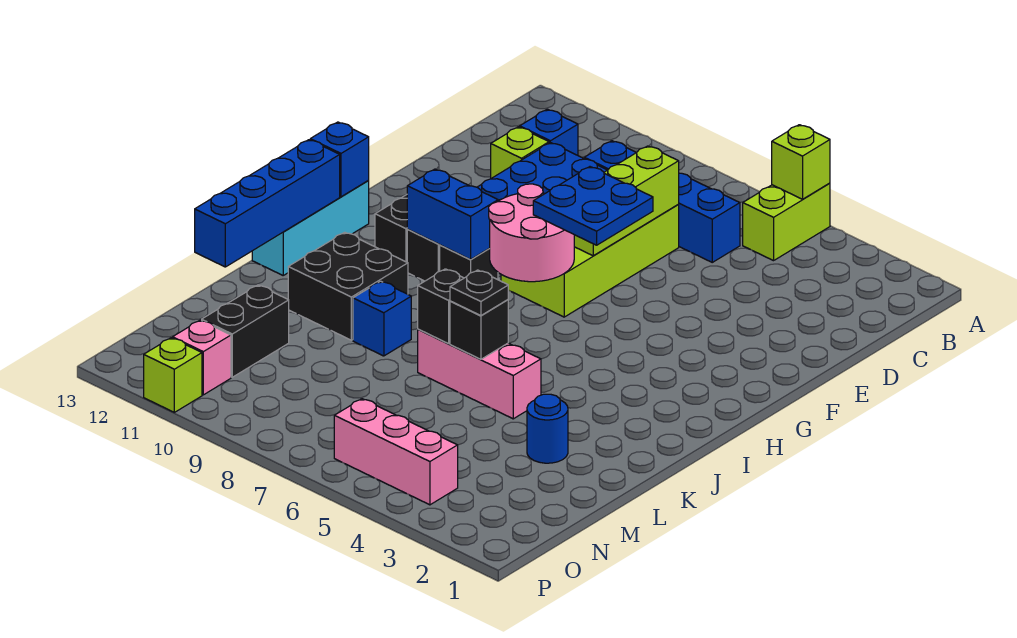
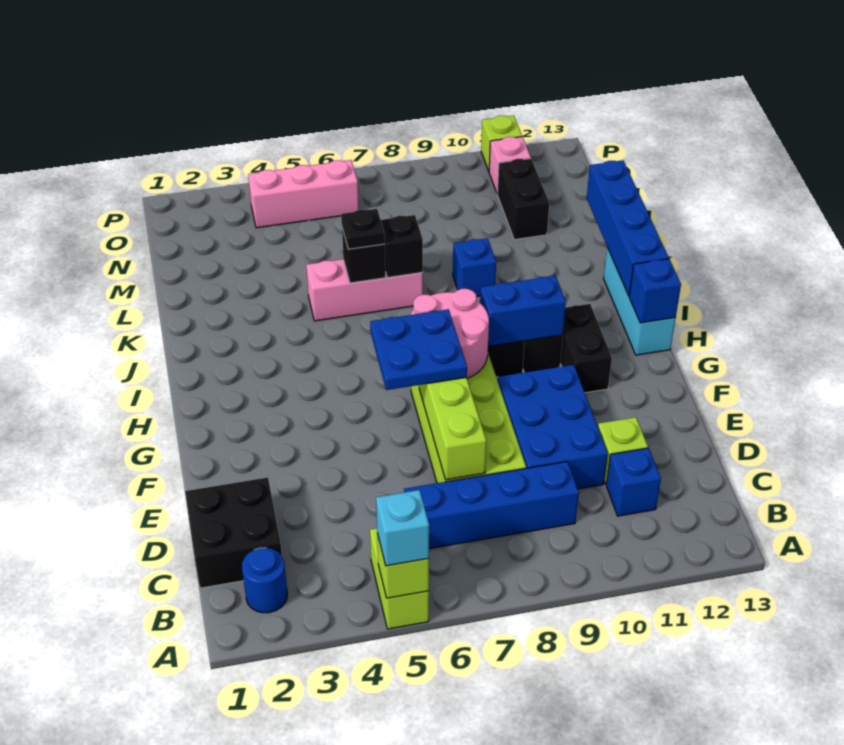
none -> cyan 1x1 brick [376,490,429,566]
black 2x2 brick [288,232,408,340] -> black 2x2 brick moved to [185,477,282,588]
blue 1x1 round brick [527,394,568,463] -> blue 1x1 round brick moved to [242,548,287,613]

